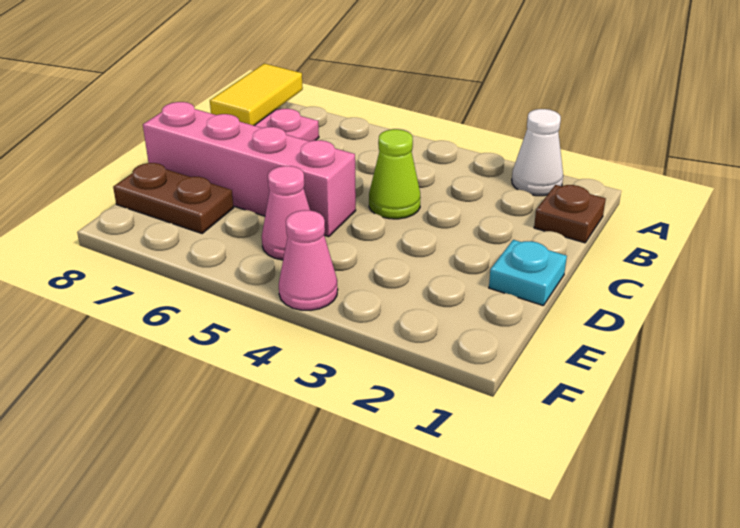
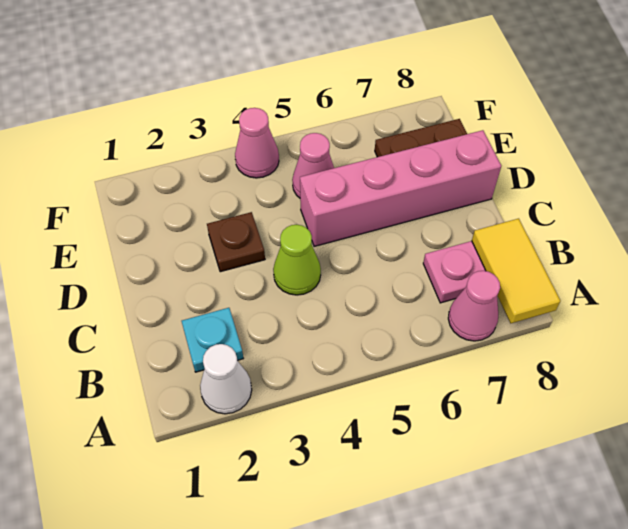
none -> pink 1x1 cone [448,271,500,341]
brown 1x1 plate [534,185,606,243] -> brown 1x1 plate moved to [207,212,265,272]
cyan 1x1 plate [489,240,567,306] -> cyan 1x1 plate moved to [182,308,243,372]

